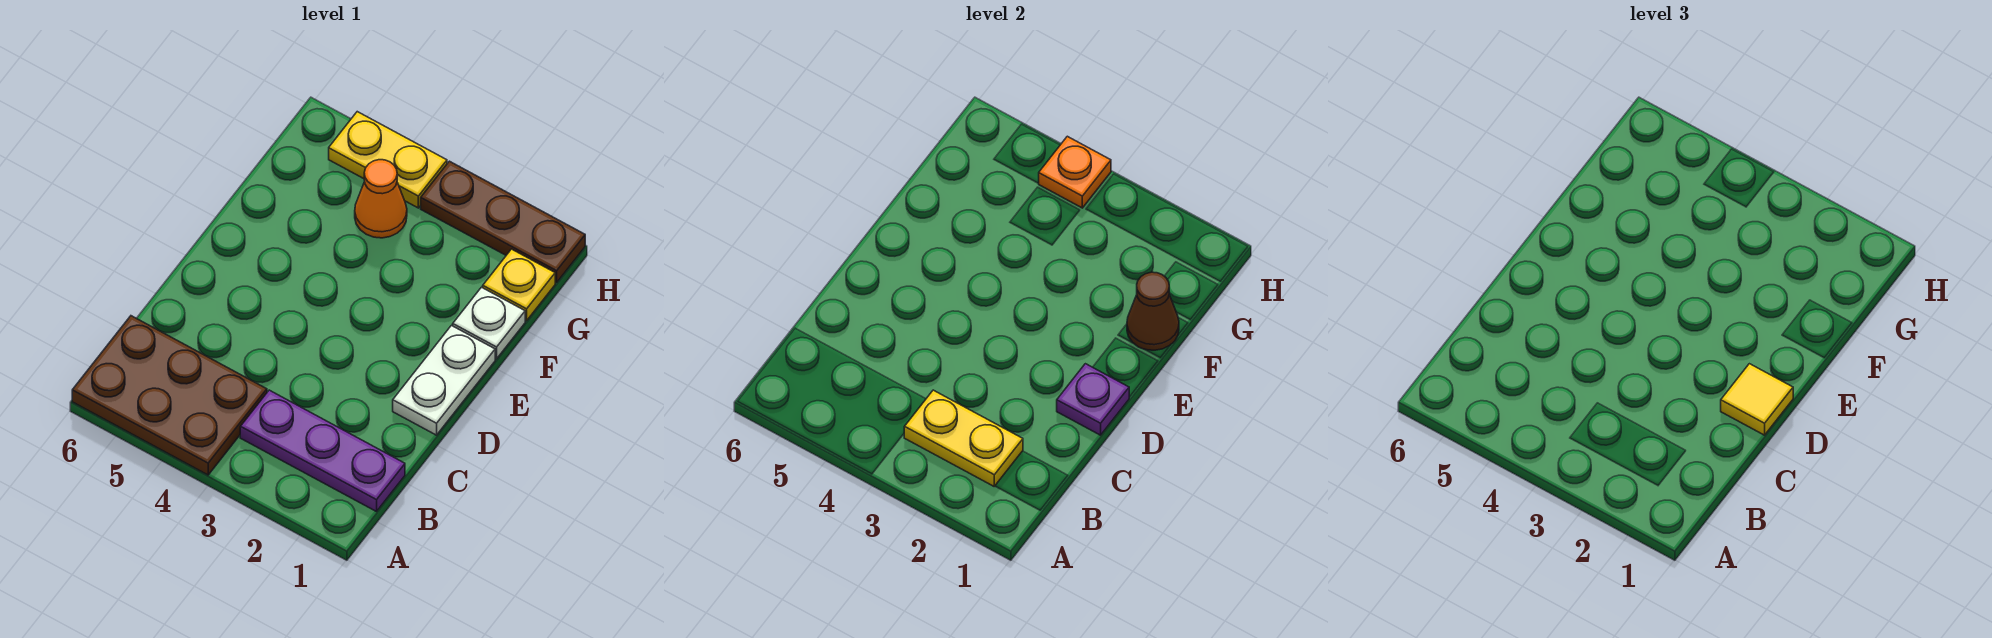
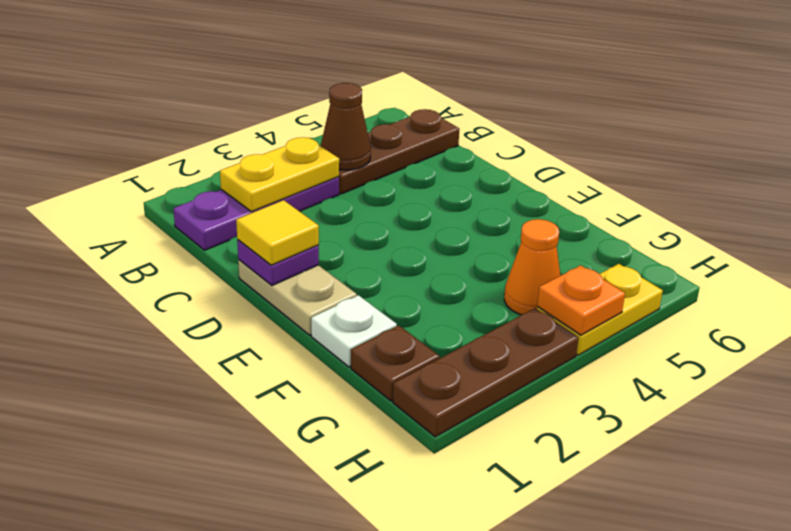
brown 2x3 plate [72,316,267,475] -> brown 1x3 plate [339,109,459,194]
white 1x2 plate [393,326,495,435] -> tan 1x2 plate [238,260,357,335]
brown 1x1 cone [1127,272,1179,350] -> brown 1x1 cone moved to [321,83,371,170]
yellow 1x1 plate [483,249,555,321] -> brown 1x1 plate [351,325,440,401]

